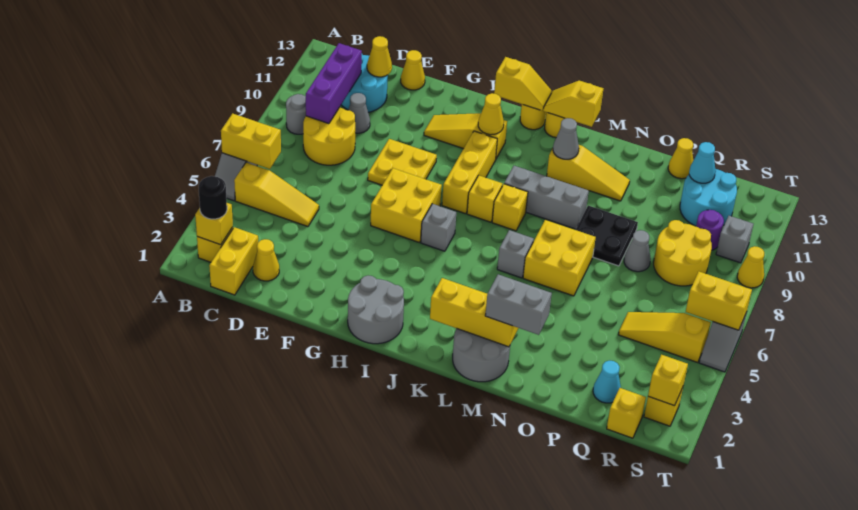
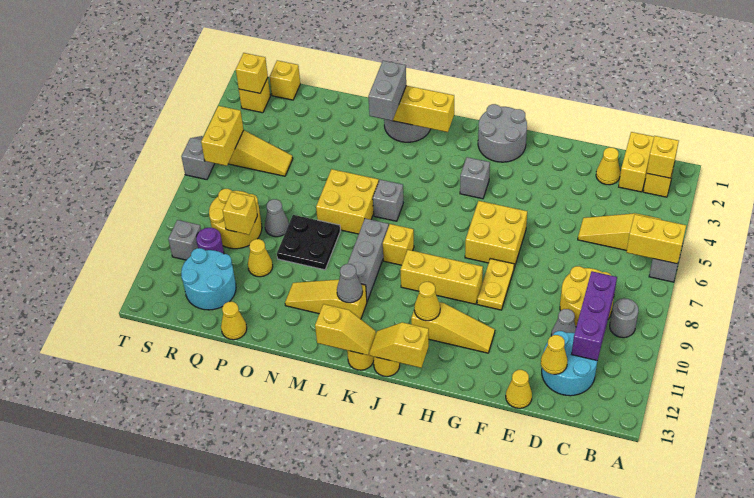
black 1x1 round brick [199,176,227,219] -> none
yellow 2x2 plate [368,139,437,185] -> yellow 1x2 plate [477,259,514,310]
grey 1x1 brick [421,204,456,251] -> grey 1x1 brick moved to [460,157,490,199]
yellow 1x3 brick [442,131,497,214] -> yellow 1x3 brick turned to [400,250,483,304]
yellow 1x1 brick [467,175,502,222] -> yellow 1x1 brick moved to [223,192,257,235]
grey 1x3 brick [504,166,589,229] -> grey 1x3 brick turned to [348,218,389,301]
grey 1x2 brick [485,274,552,335] -> grey 1x2 brick turned to [368,61,406,121]
cyan 1x1 cone [593,361,621,403] -> none
cyan 1x1 cone [689,142,716,183] -> none
yellow 1x2 brick [686,272,752,330] -> yellow 1x2 brick turned to [201,106,244,166]
yellow 1x1 cone [737,246,764,288] -> yellow 1x1 cone moved to [248,239,273,277]

